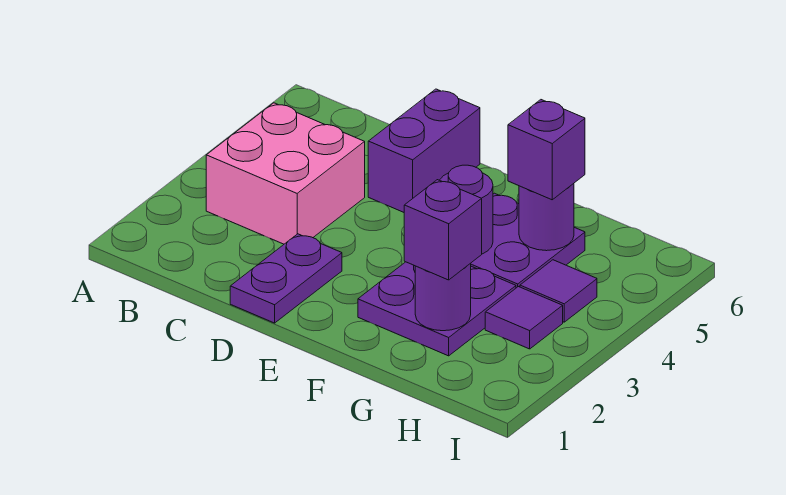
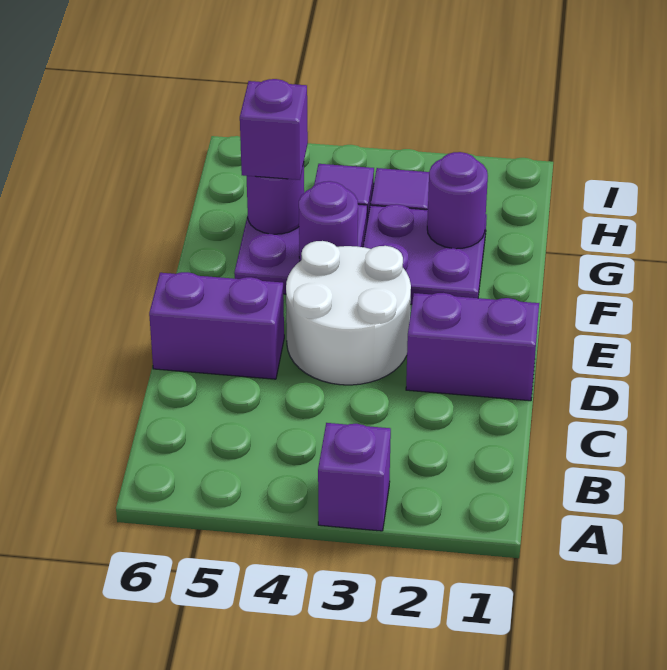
pink 2x2 brick [206,103,365,244] -> none
purple 1x2 plate [230,234,342,323] -> purple 1x2 brick [406,293,539,401]
none -> white 2x2 round brick [286,241,411,385]
purple 1x1 brick [404,180,482,280] -> purple 1x1 brick moved to [318,423,391,531]

